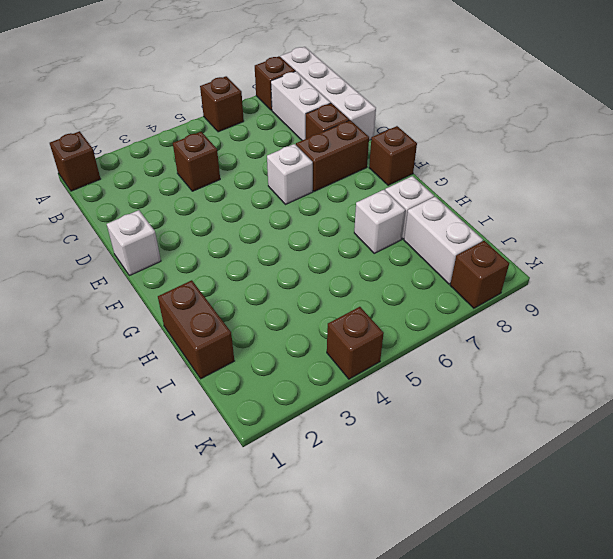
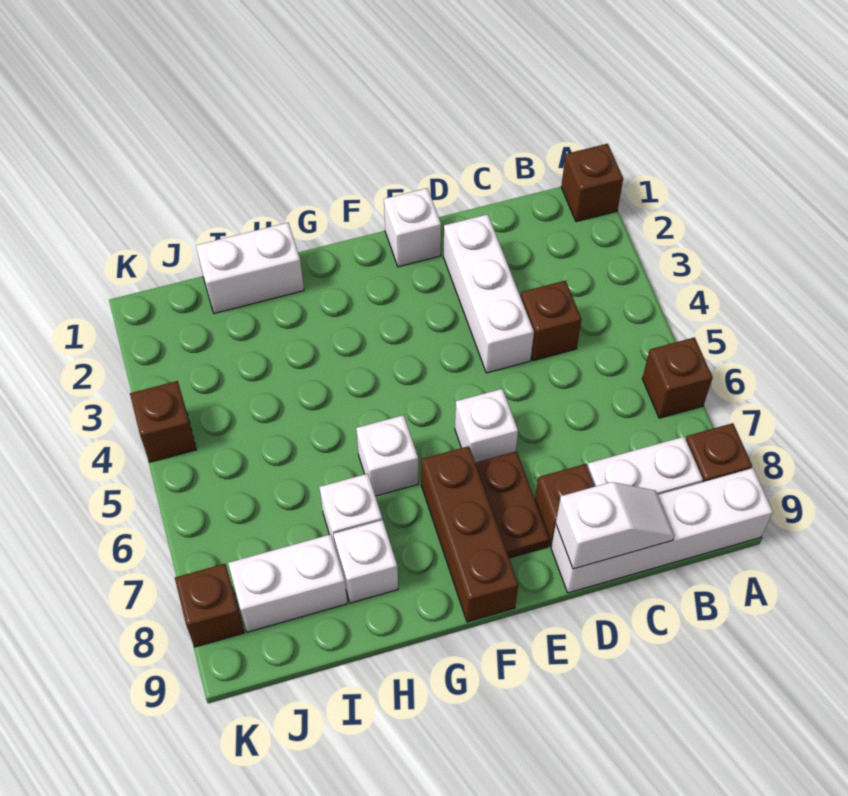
none -> white 1x2 slope [556,482,674,569]
none -> white 1x3 brick [443,214,534,373]
brown 1x2 brick [296,120,369,191] -> brown 1x2 plate [475,451,549,558]
brown 1x1 brick [369,126,417,185] -> brown 1x3 brick [421,446,518,622]
none -> white 1x1 brick [356,415,418,496]
brown 1x2 brick [158,280,234,379] -> white 1x2 brick [196,223,304,313]

